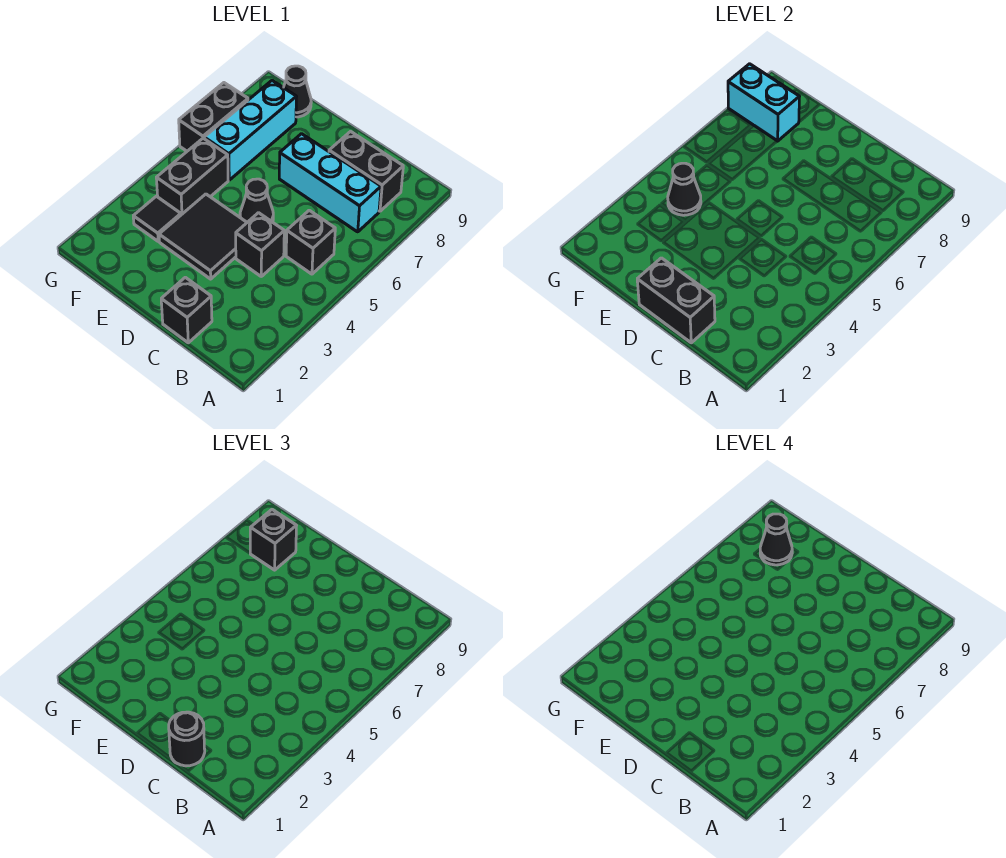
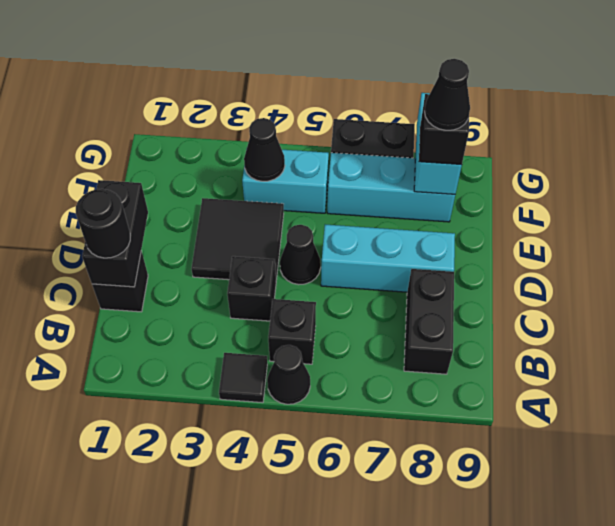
cyan 1x3 brick [279,134,381,232] -> cyan 1x3 brick turned to [321,225,455,292]
black 1x1 tile [133,196,181,241] -> black 1x1 tile moved to [219,353,267,403]
black 1x2 brick [156,138,228,215] -> cyan 1x2 brick [242,150,329,213]
black 1x1 cone [283,66,311,117] -> black 1x1 cone moved to [267,345,310,404]

